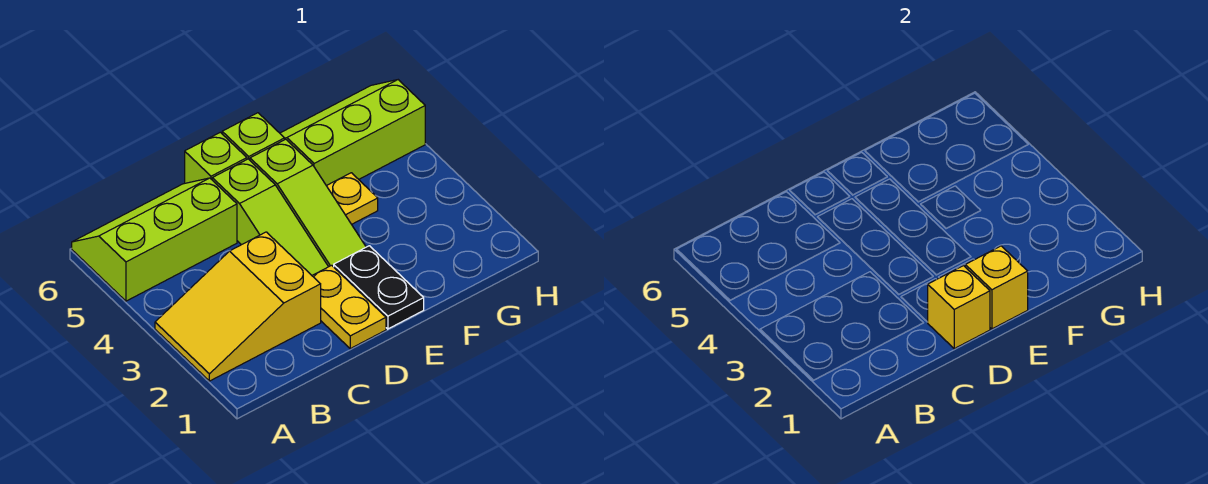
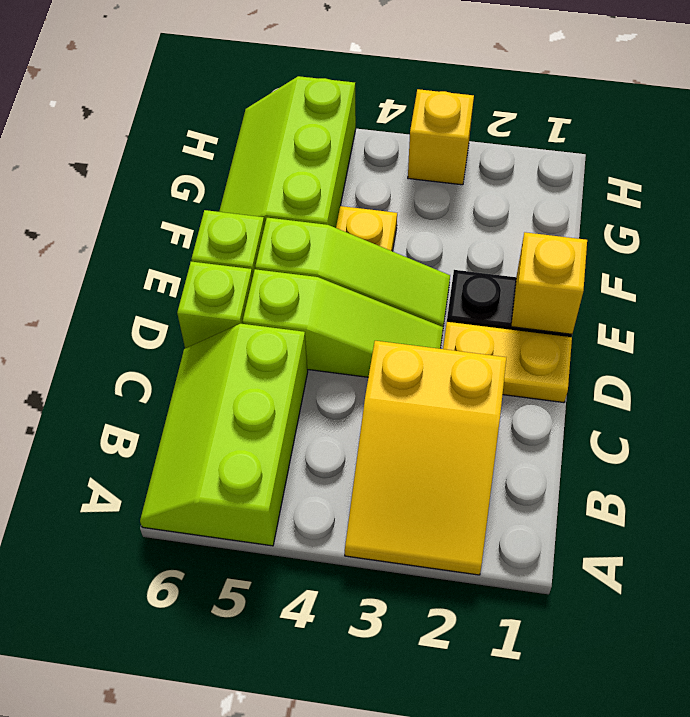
yellow 1x1 brick [928,266,990,349] -> yellow 1x1 brick moved to [408,89,474,185]

